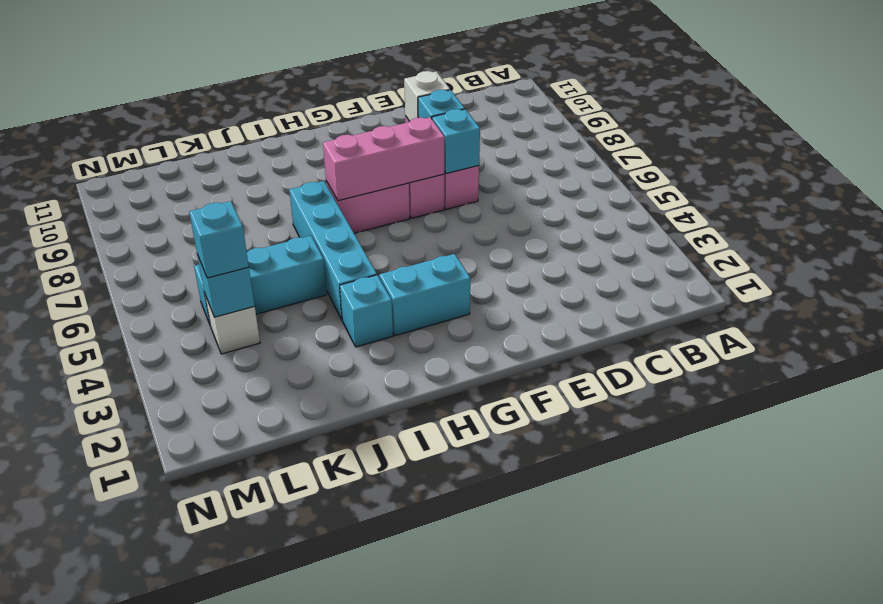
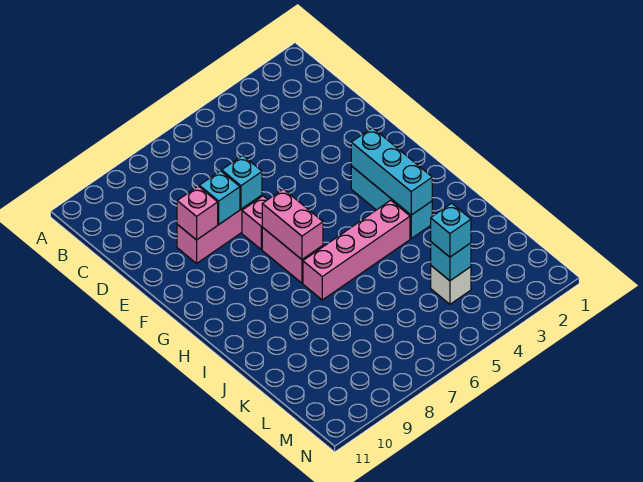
white 1x1 brick [404,71,450,121] -> pink 1x1 brick [177,186,218,240]
pink 1x3 brick [323,117,444,201] -> pink 1x2 brick [262,189,323,259]
cyan 1x4 brick [289,181,377,319] -> pink 1x4 brick [303,200,410,300]
cyan 1x3 brick [194,236,327,326] -> cyan 1x3 brick moved to [351,128,432,215]

